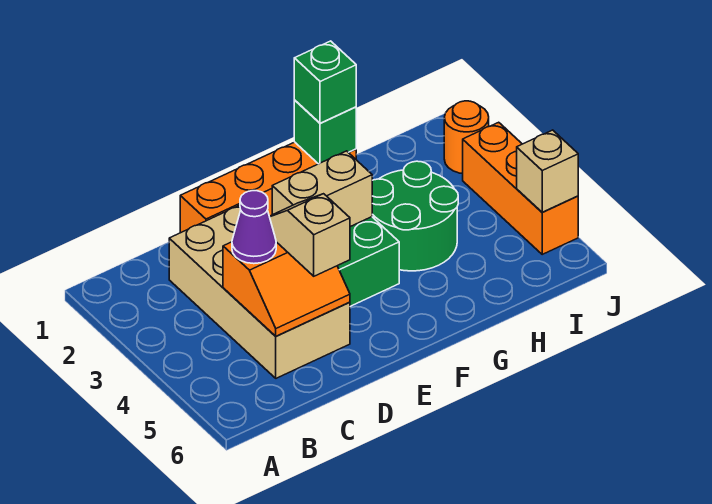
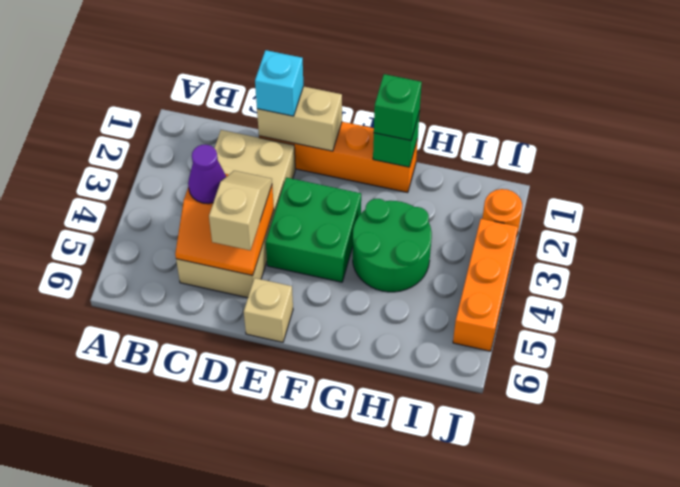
none -> cyan 1x1 brick [255,50,303,116]
tan 1x2 brick [272,151,372,227] -> tan 1x2 brick moved to [257,86,342,151]
tan 1x1 brick [517,130,578,212] -> tan 1x1 brick moved to [244,278,293,342]

